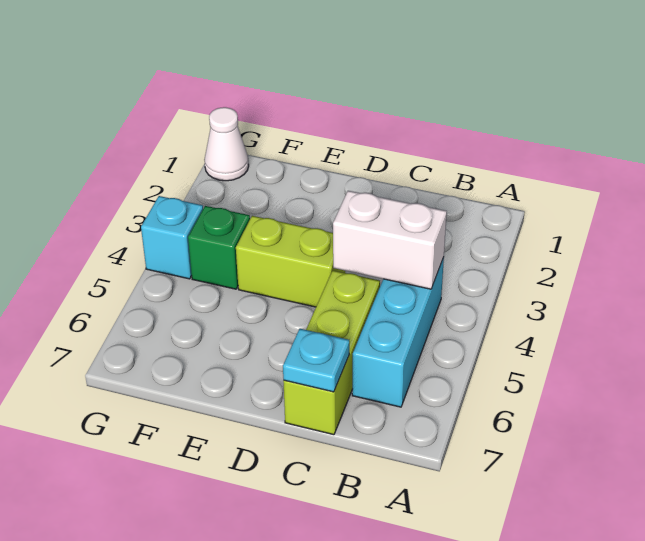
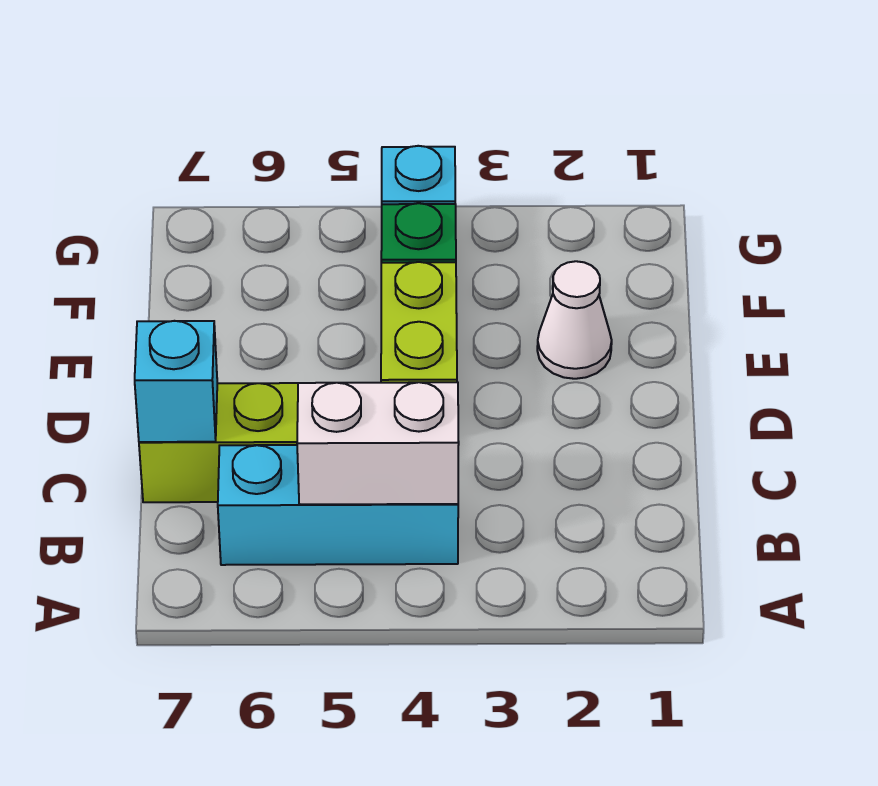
white 1x2 brick [333,191,447,289] -> white 1x2 brick turned to [297,382,459,504]
cyan 1x1 plate [283,329,349,392] -> cyan 1x1 brick [135,321,217,442]
white 1x1 cone [204,107,249,181] -> white 1x1 cone moved to [537,261,612,379]

